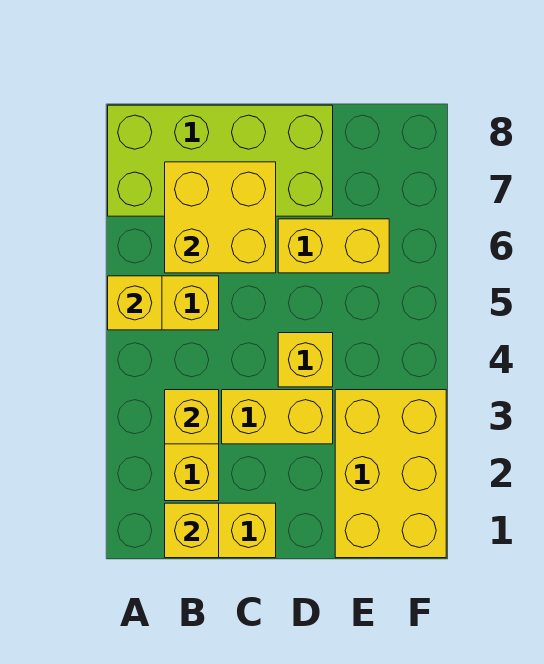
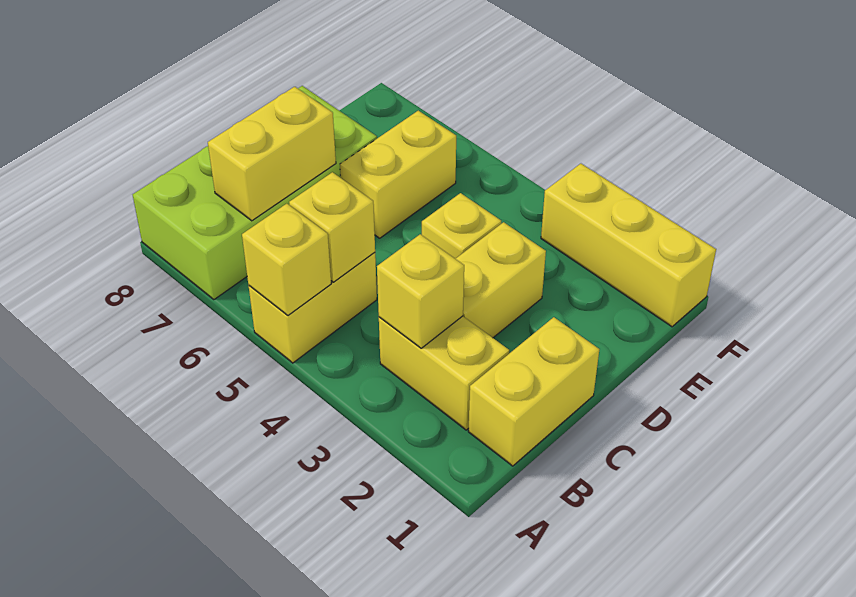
yellow 1x1 brick [165,503,219,558] -> yellow 1x1 brick moved to [289,172,375,282]
yellow 2x2 brick [165,162,276,273] -> yellow 1x2 brick [208,87,336,221]
yellow 2x3 brick [335,390,446,558] -> yellow 1x3 brick [541,164,716,327]

